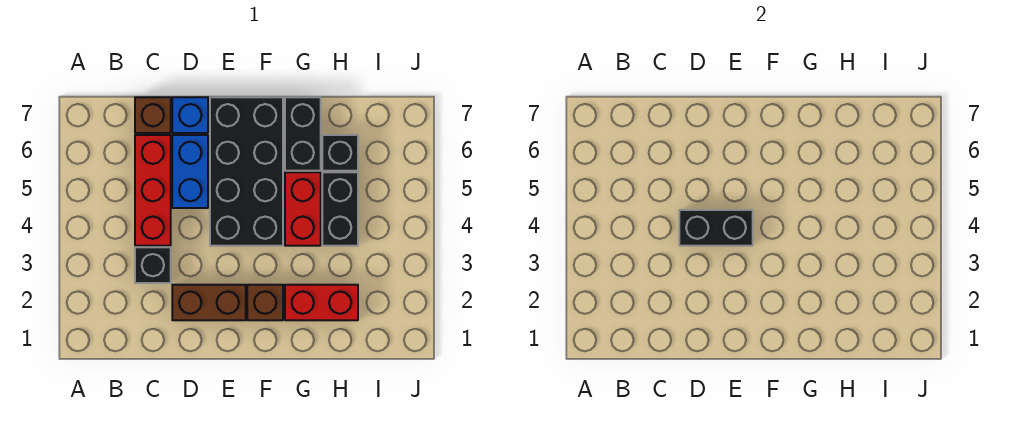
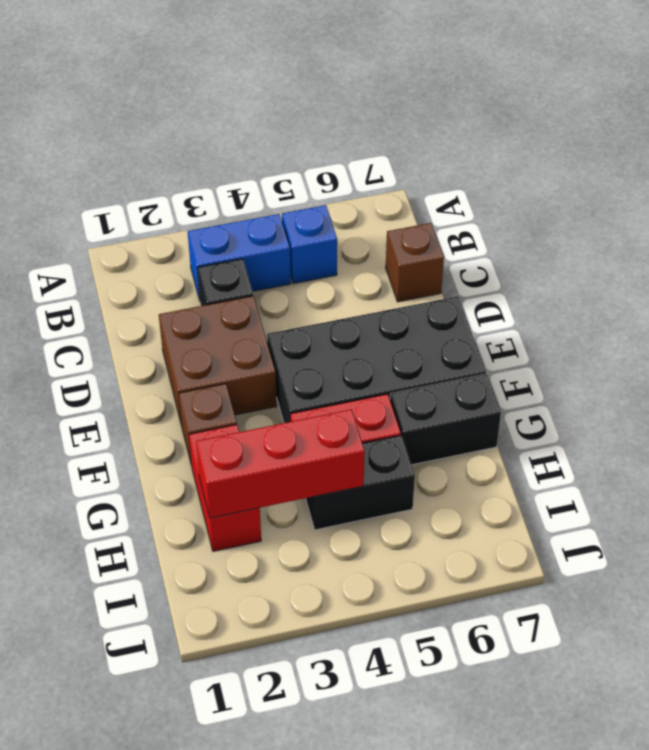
red 1x3 brick [135,135,171,246] -> red 1x3 brick moved to [196,409,365,518]
brown 1x2 brick [172,285,246,320] -> brown 2x2 brick [159,296,277,426]
black 1x2 brick [679,210,753,246] -> none
blue 1x2 brick [172,135,208,208] -> blue 1x2 brick moved to [188,214,291,300]
blue 1x1 brick [172,97,208,133] -> blue 1x1 brick moved to [282,205,337,284]
black 1x1 brick [322,135,358,171] -> none

